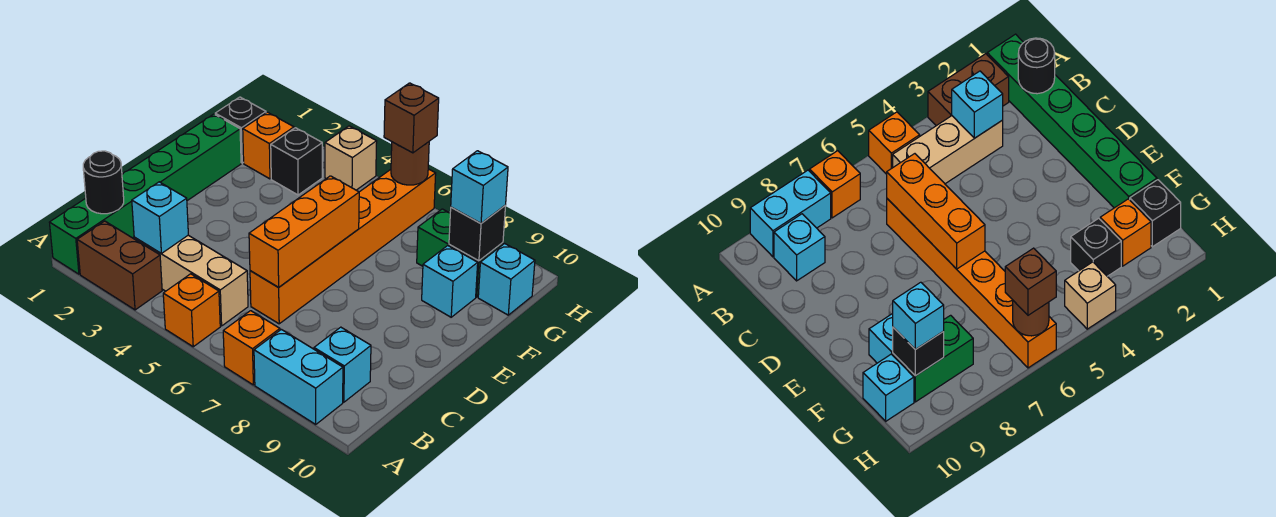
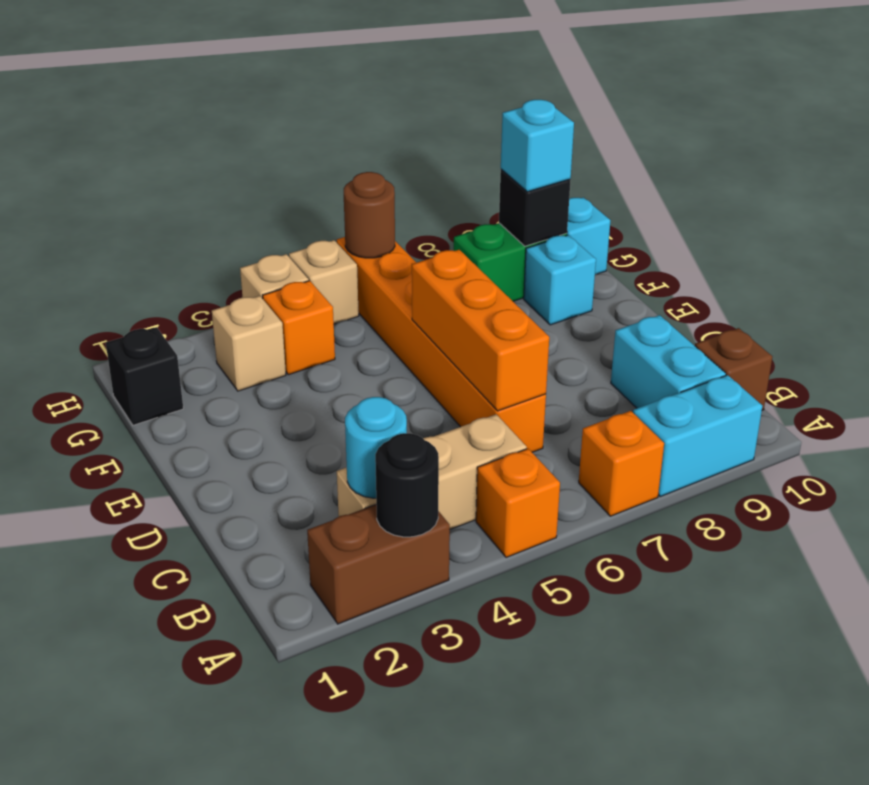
green 1x6 brick [49,114,241,274] -> none
black 1x1 round brick [83,151,124,214] -> black 1x1 round brick moved to [375,433,439,537]
cyan 1x1 brick [132,182,188,253] -> cyan 1x1 round brick [345,397,407,498]
cyan 1x1 brick [314,327,371,402] -> cyan 1x2 brick [611,315,726,408]
orange 1x1 brick [243,112,294,179] -> orange 1x1 brick moved to [263,281,335,375]
black 1x1 brick [271,128,322,195] -> tan 1x1 brick [212,296,286,391]
none -> tan 1x1 brick [289,240,359,324]
brown 1x1 brick [384,83,439,153] -> brown 1x1 brick moved to [695,328,772,410]

